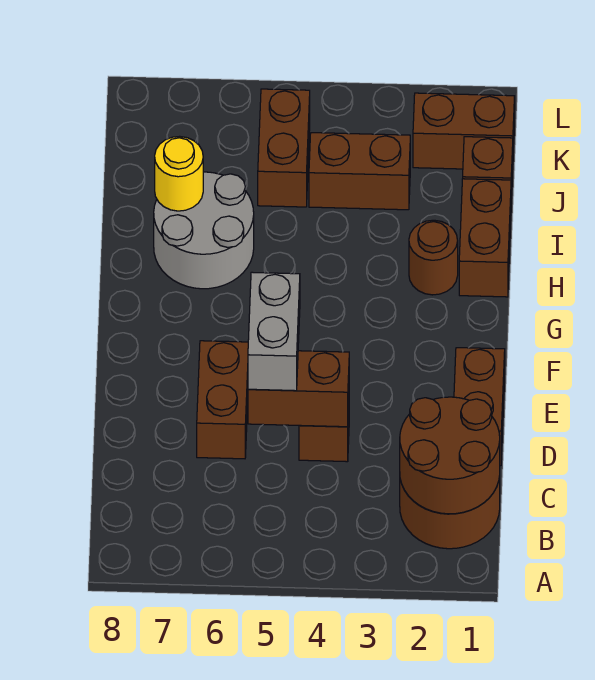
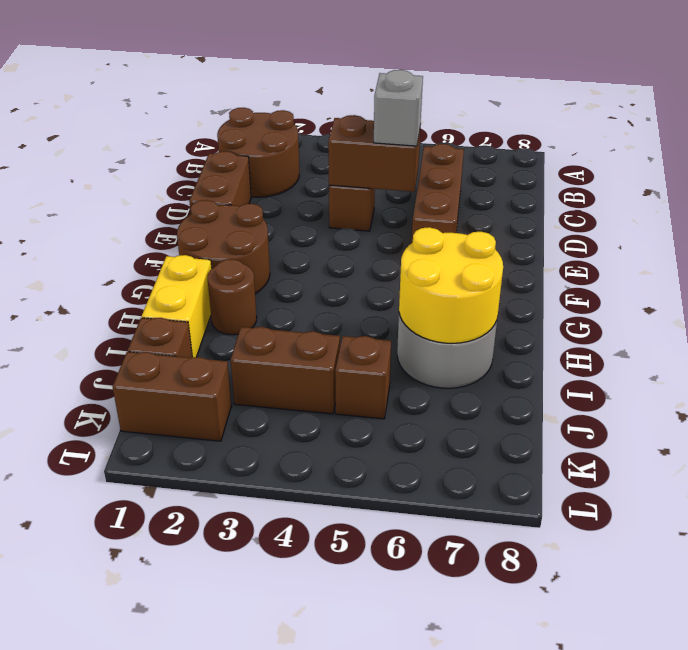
brown 2x2 round brick [400,397,500,514] -> brown 2x2 round brick moved to [177,200,270,294]
grey 1x2 brick [248,272,300,391] -> grey 1x1 brick [374,70,423,146]
brown 1x2 brick [197,341,248,459] -> brown 1x3 brick [412,144,464,243]
brown 1x2 brick [459,179,511,297] -> yellow 1x2 brick [142,255,212,358]
yellow 1x1 round brick [155,136,203,211] -> yellow 2x2 round brick [399,227,503,343]
brown 1x2 brick [258,89,310,207] -> brown 1x1 brick [335,336,391,419]

